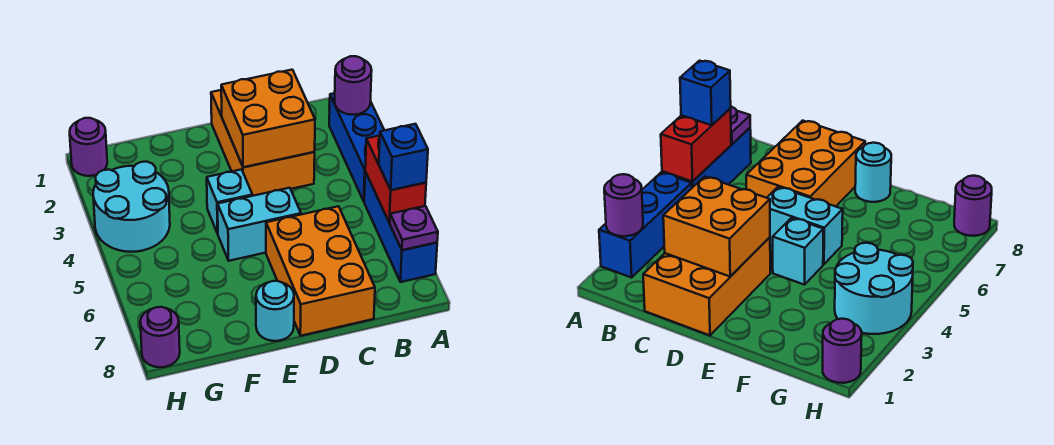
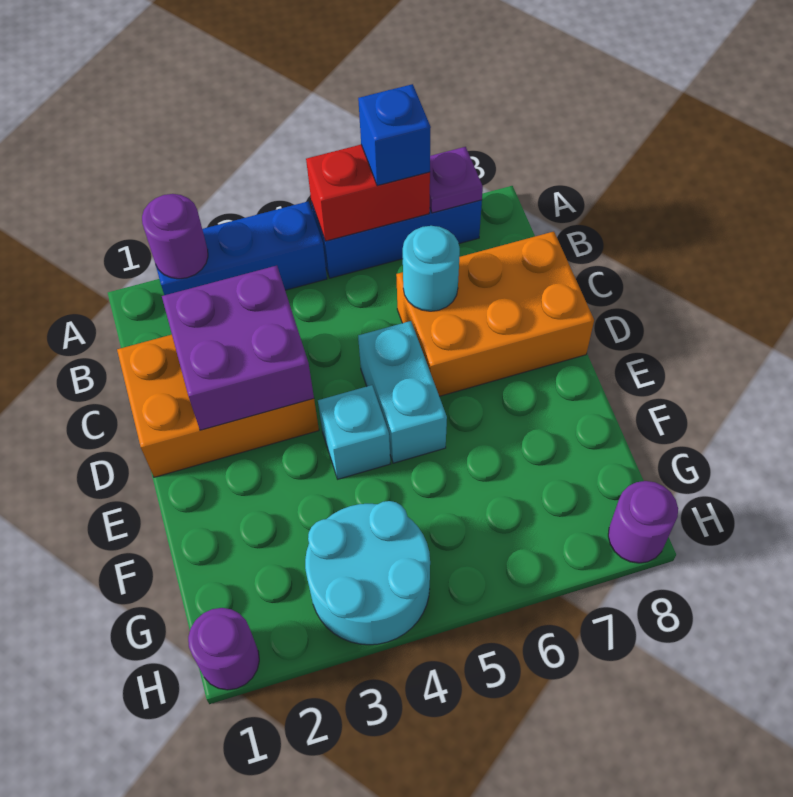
orange 2x2 brick [221,70,315,167] -> purple 2x2 brick [162,266,314,430]
cyan 1x1 round brick [256,281,294,341] -> cyan 1x1 round brick moved to [403,226,460,311]

